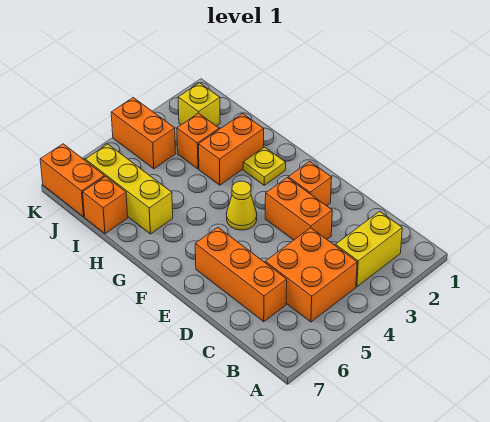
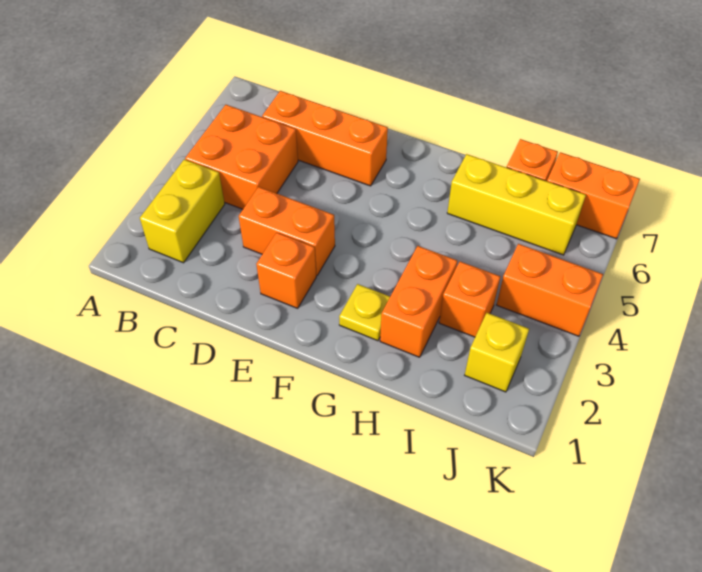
yellow 1x1 cone [227,181,257,230] -> none

